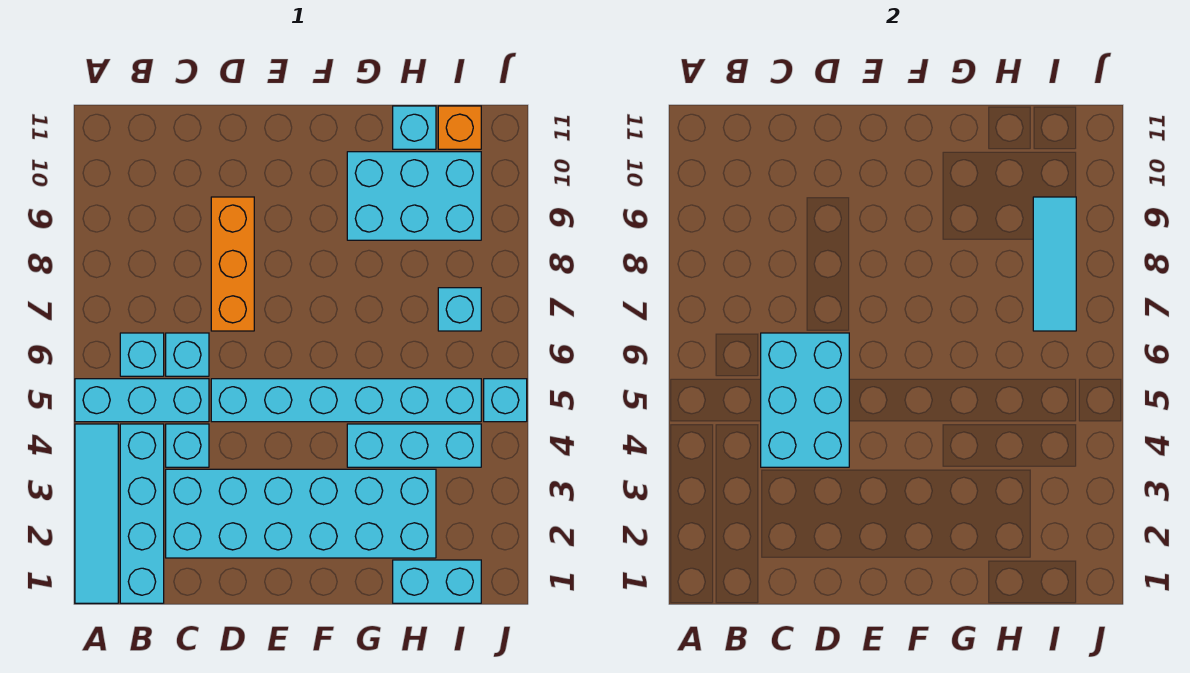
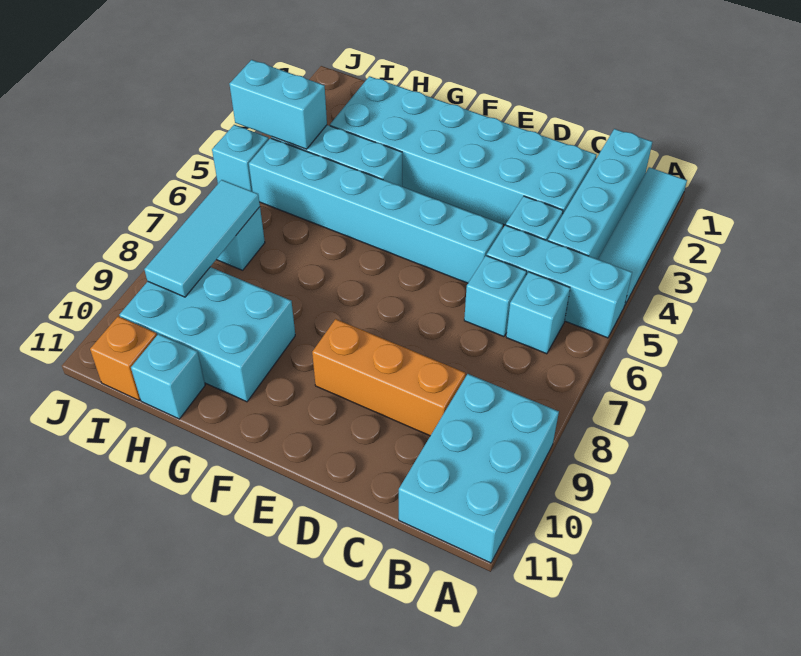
cyan 2x3 brick [761,333,849,467] -> cyan 2x3 brick moved to [399,374,559,563]
orange 1x3 brick [211,197,254,331] -> orange 1x3 brick turned to [312,319,465,436]
cyan 1x2 brick [393,560,481,603] -> cyan 1x2 brick moved to [230,60,327,149]

